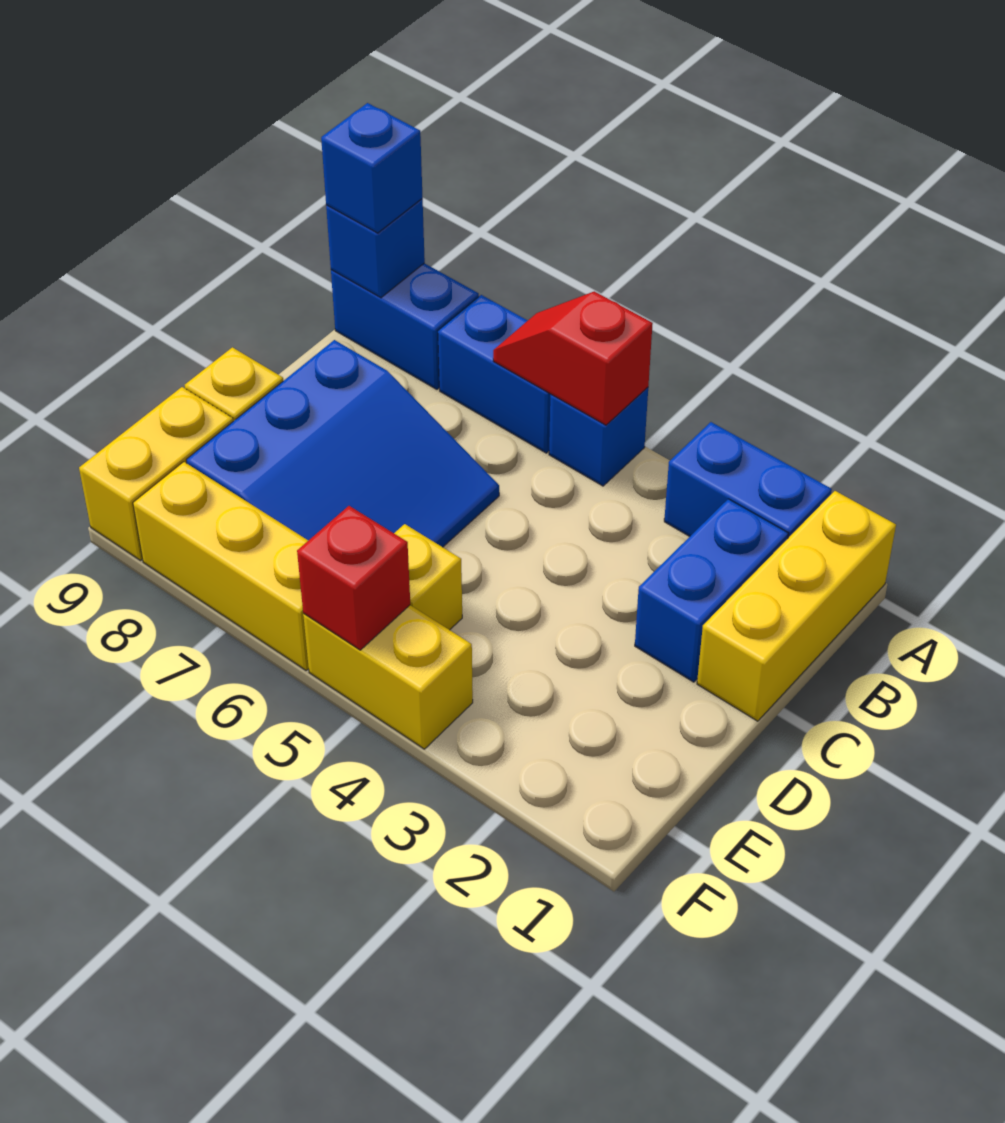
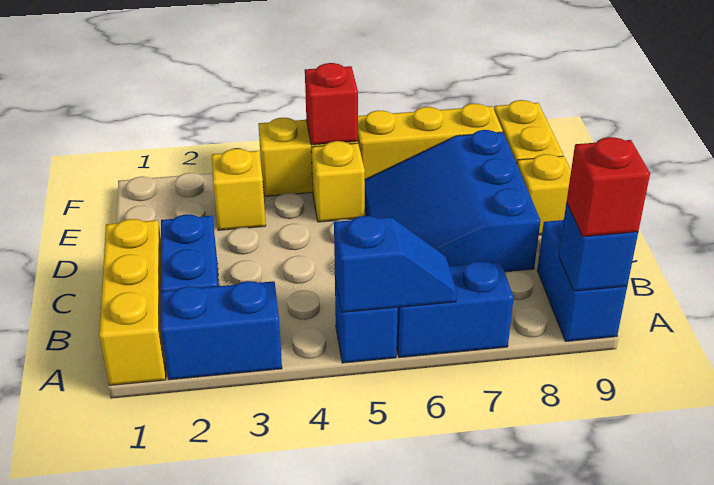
red 1x2 slope [493,291,653,425] -> blue 1x2 slope [334,216,457,312]
blue 1x2 brick [331,263,479,389] -> blue 1x2 brick turned to [537,220,627,341]
blue 1x1 brick [321,103,423,233] -> red 1x1 brick [567,137,650,237]
none -> yellow 1x1 brick [212,149,266,230]

